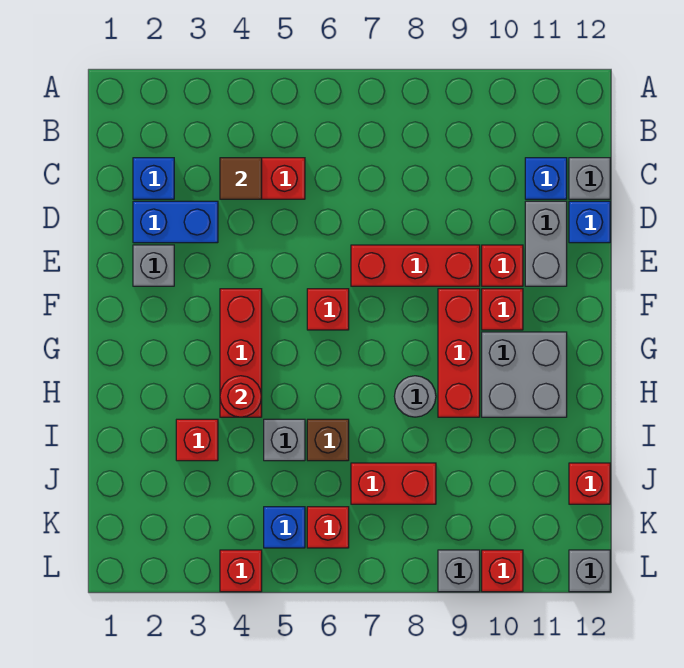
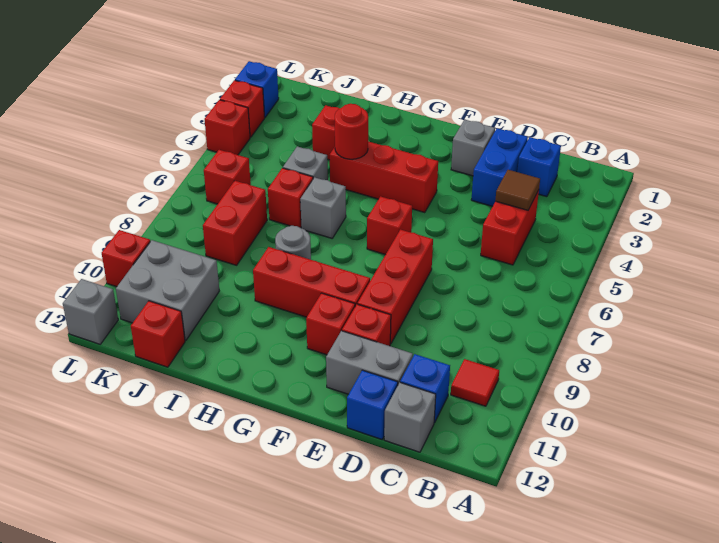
none -> red 1x1 tile [451,359,499,406]
grey 2x2 brick [482,332,567,417] -> grey 2x2 brick moved to [116,240,219,341]
brown 1x1 brick [307,419,349,461] -> red 1x1 brick [268,168,313,228]
blue 1x1 brick [264,507,305,548] -> blue 1x1 brick moved to [235,61,279,117]
none -> red 1x1 brick [220,80,265,137]
grey 1x1 brick [438,550,480,592] -> grey 1x1 brick moved to [300,177,346,238]

